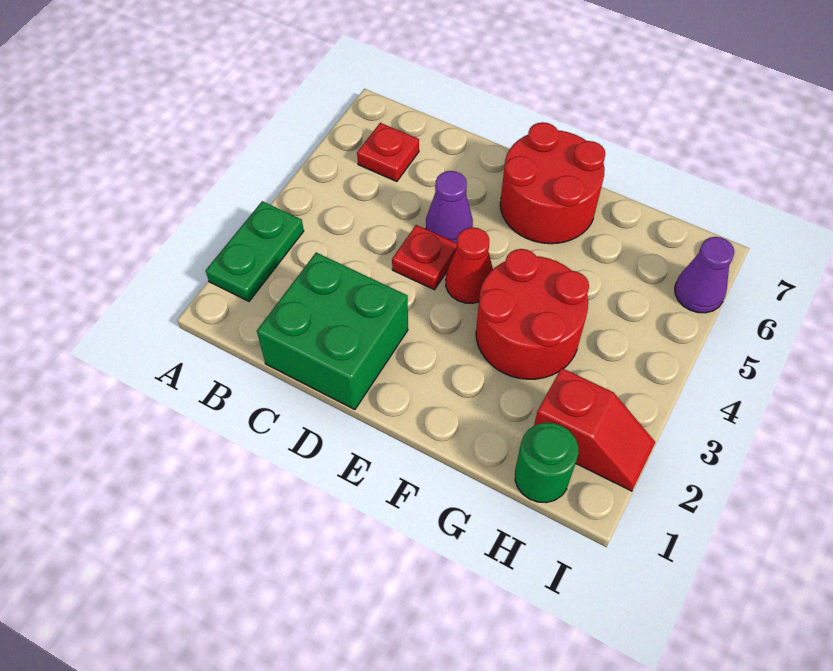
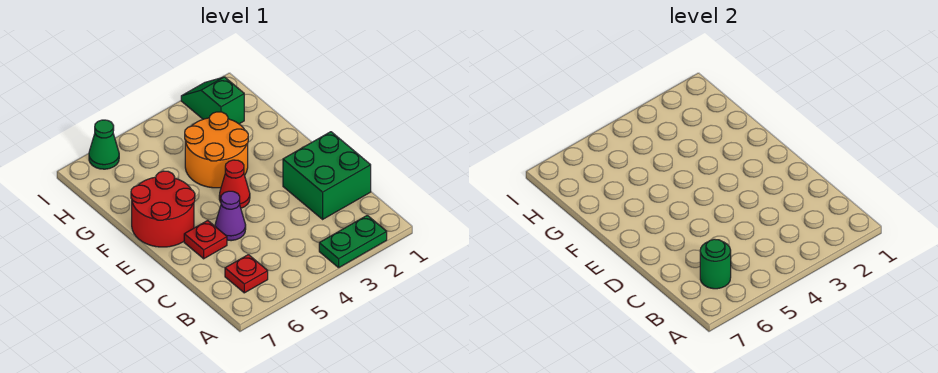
red 1x1 plate [392,225,457,290] -> red 1x1 plate moved to [184,220,227,259]
red 2x2 round brick [476,249,589,379] -> orange 2x2 round brick [185,112,248,188]
green 1x1 round brick [515,423,579,503] -> green 1x1 round brick moved to [700,239,731,289]
red 1x2 slope [534,368,655,491] -> green 1x2 slope [181,77,244,124]
purple 1x1 cone [675,237,735,313] -> green 1x1 cone [89,120,119,169]

